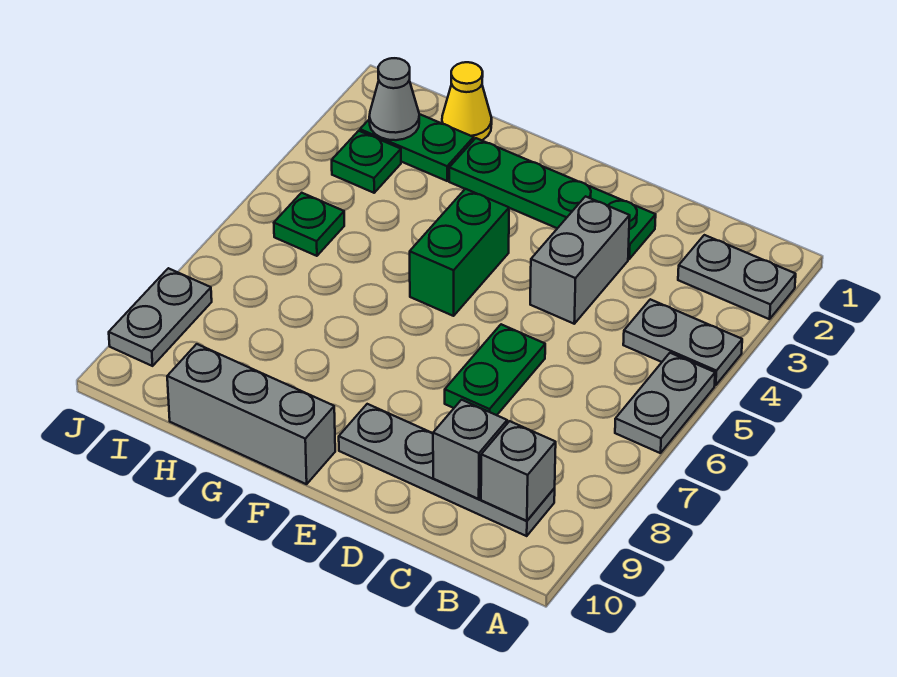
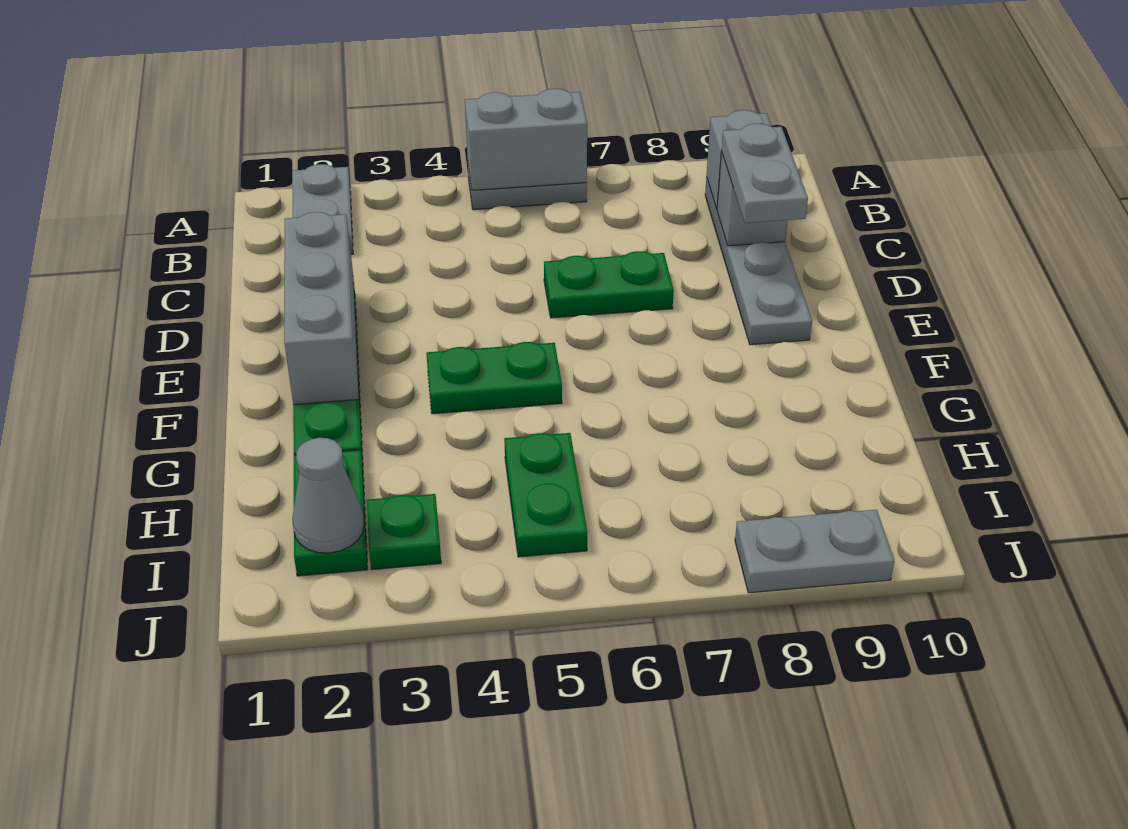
grey 1x2 plate [623,299,742,385] -> grey 1x2 plate moved to [722,123,808,223]
grey 1x2 brick [530,196,630,324] -> grey 1x2 brick moved to [465,89,587,190]
green 1x2 brick [410,189,509,316] -> green 1x2 plate [427,342,562,414]
grey 1x3 brick [167,344,335,484] -> grey 1x3 brick moved to [284,212,359,405]
yellow 1x1 cone [442,62,492,140] -> none
green 1x1 plate [274,193,344,256] -> green 1x2 plate [504,433,587,557]

